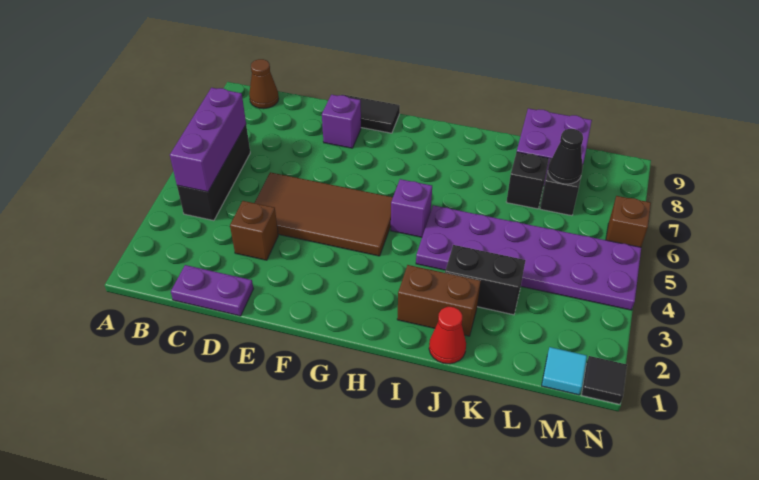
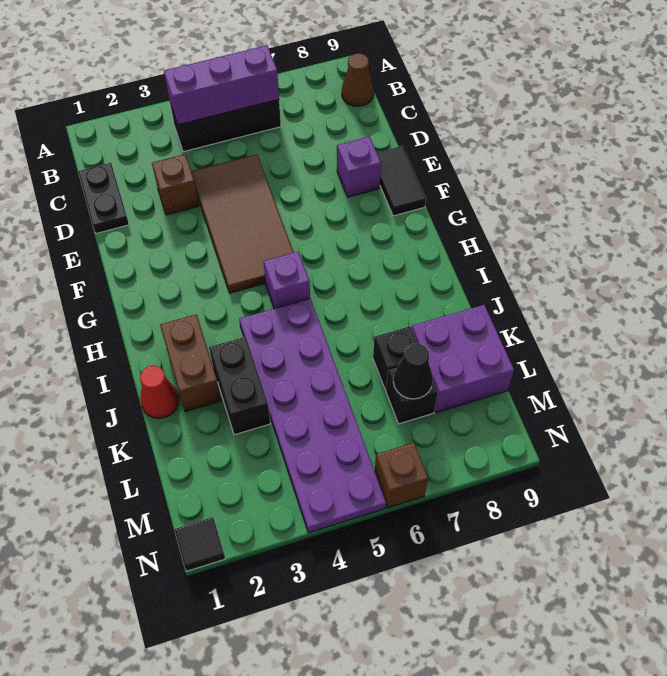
purple 1x2 plate [171,265,253,316] -> black 1x2 plate [78,163,129,234]
cyan 1x1 tile [542,347,587,395] -> none

